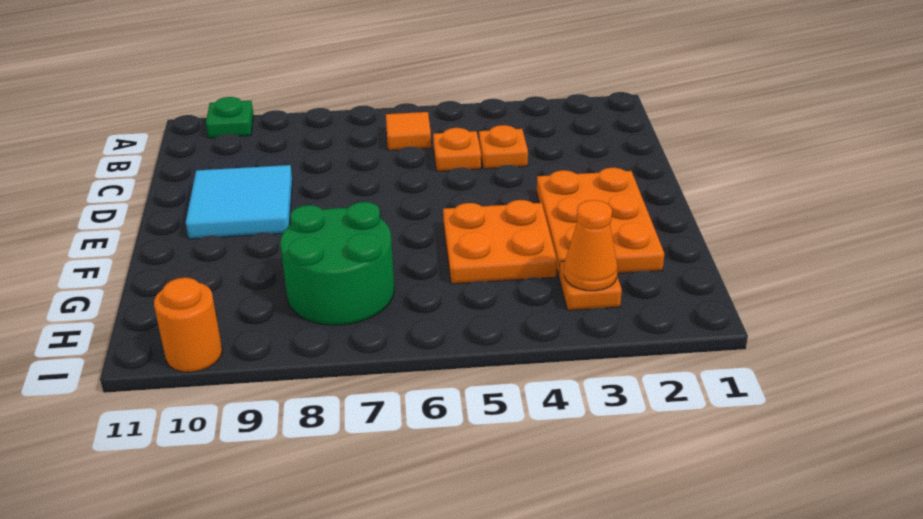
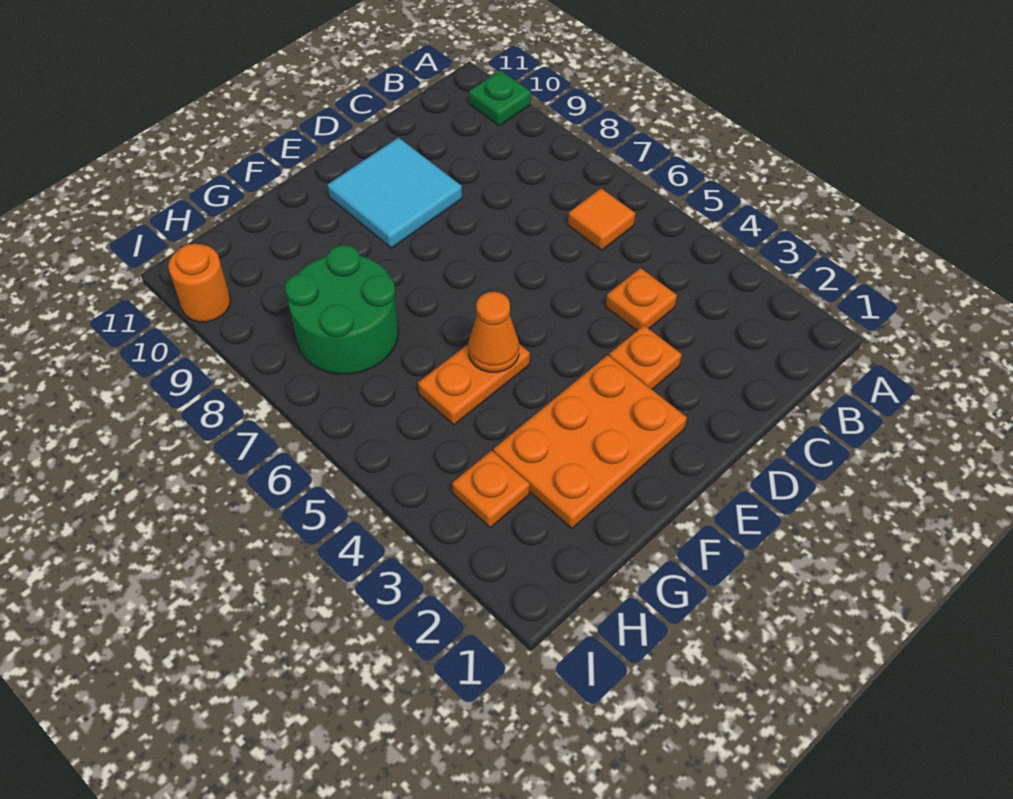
orange 1x1 plate [433,128,481,171] -> orange 1x1 plate moved to [609,325,682,389]
orange 2x2 plate [443,200,557,284] -> orange 1x2 plate [418,344,530,425]
orange 1x1 cone [564,200,618,291] -> orange 1x1 cone moved to [468,292,519,372]

